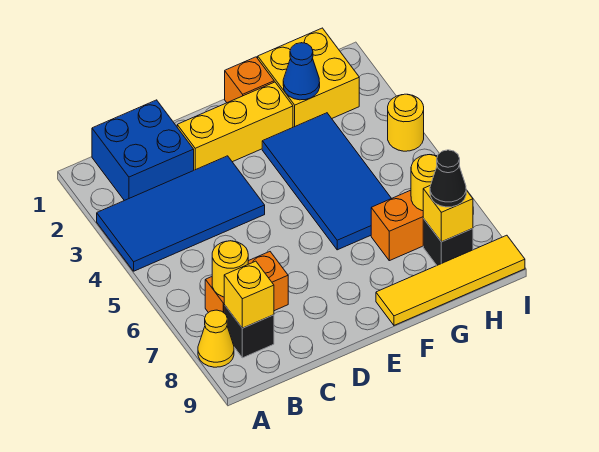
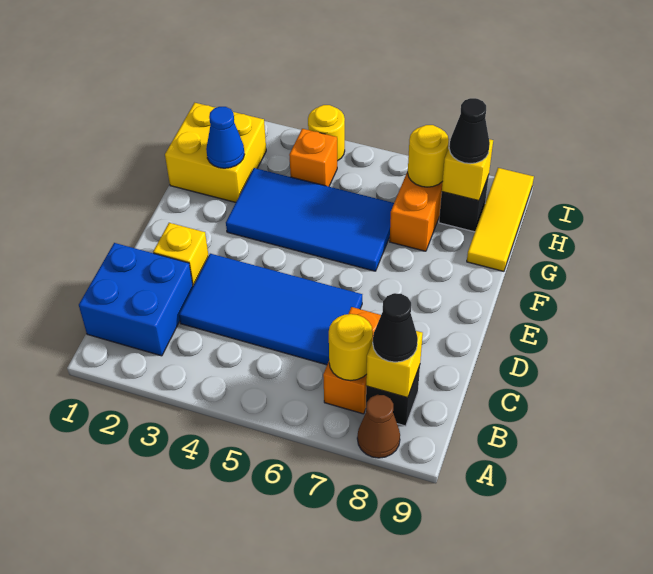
blue 2x4 tile [97,156,265,271] -> blue 2x4 tile turned to [179,254,362,365]
yellow 1x1 cone [198,310,234,367] -> brown 1x1 cone [357,395,400,458]
none -> black 1x1 cone [373,293,418,362]
yellow 1x3 brick [177,82,293,170] -> yellow 1x1 brick [153,223,208,285]
orange 1x1 brick [225,57,274,103] -> orange 1x1 brick moved to [289,129,337,187]
yellow 1x4 tile [376,235,525,325] -> yellow 1x3 tile [467,168,534,271]

